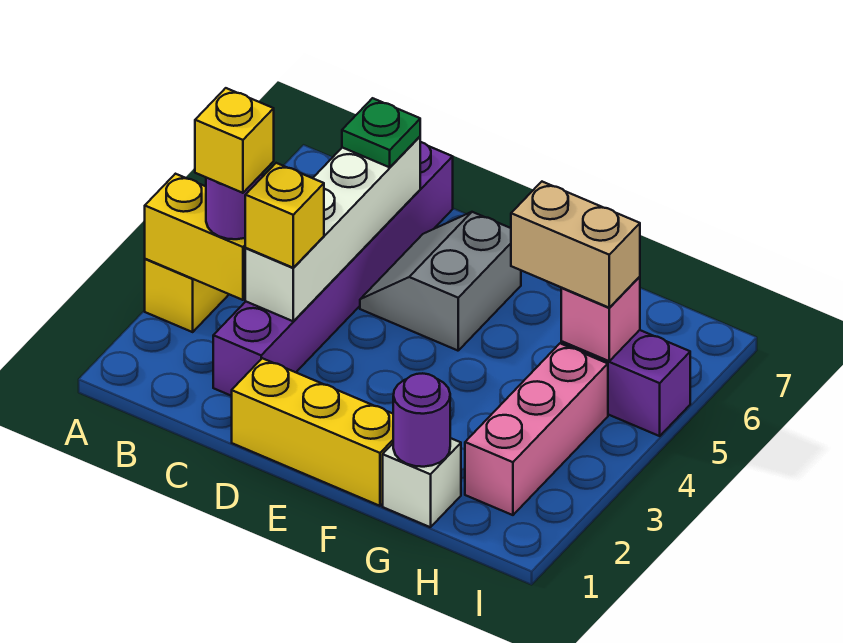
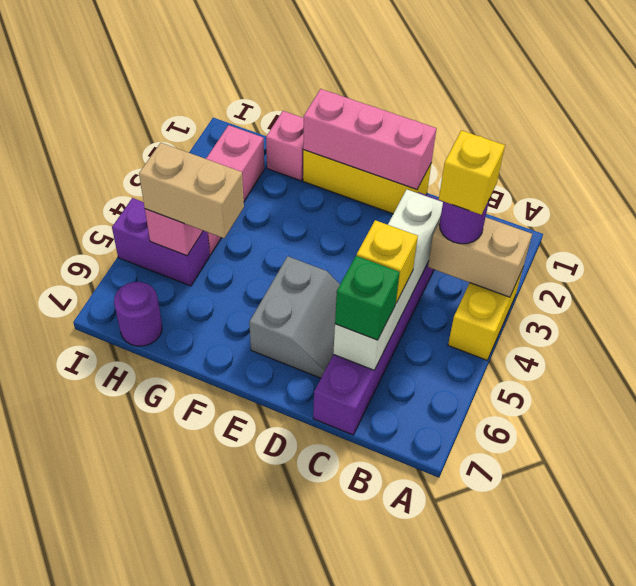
yellow 1x2 brick [145,174,245,300] -> tan 1x2 brick [428,217,532,297]
yellow 1x1 brick [245,163,324,268] -> yellow 1x1 brick moved to [357,220,418,303]
green 1x1 plate [342,98,420,167] -> green 1x1 brick [335,256,399,340]
none -> pink 1x3 brick [303,89,437,190]
white 1x1 brick [383,438,461,527] -> pink 1x1 brick [266,111,304,181]
purple 1x1 round brick [393,373,450,467] -> purple 1x1 round brick moved to [114,282,162,346]

